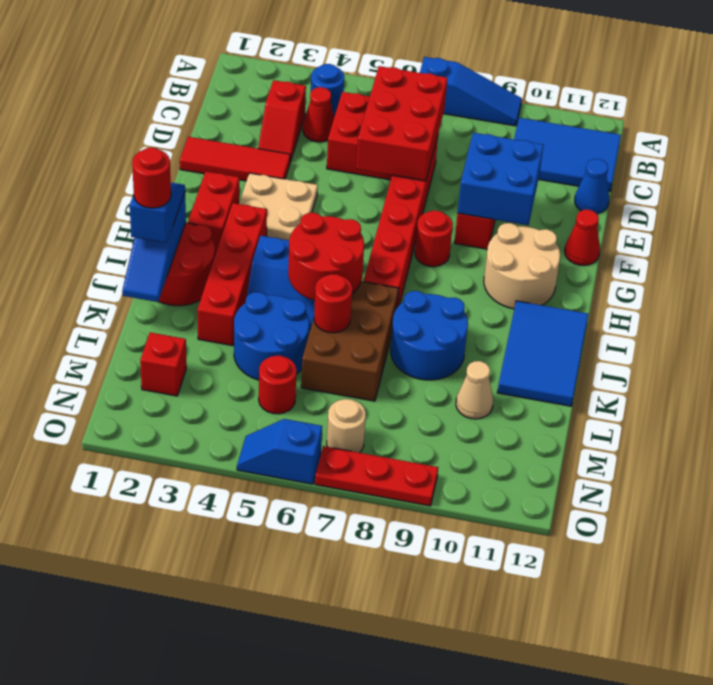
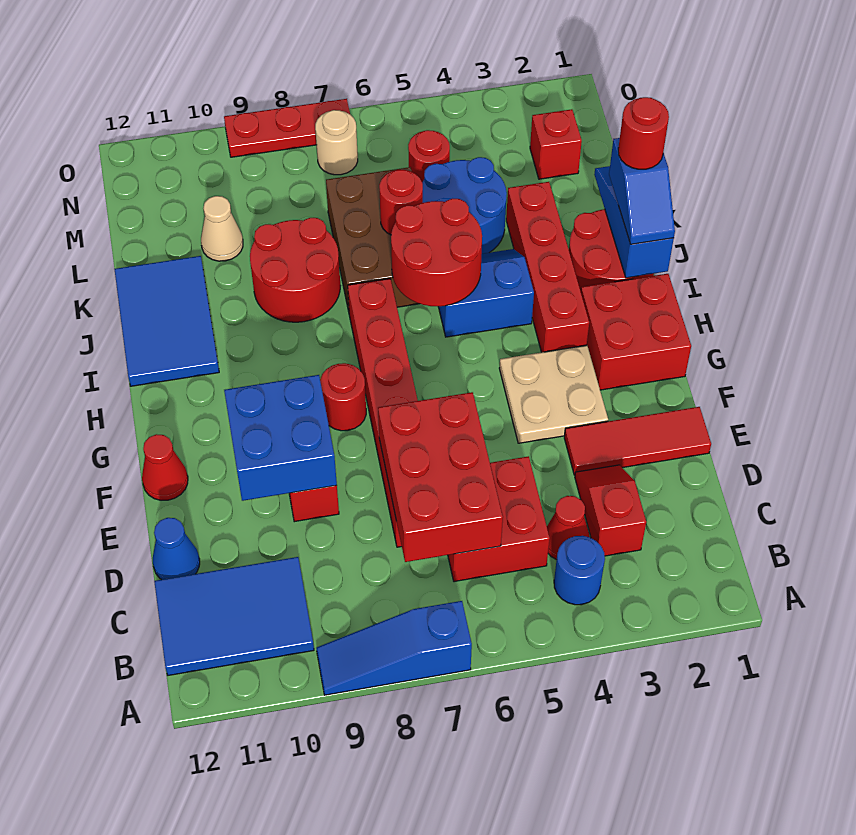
red 1x2 brick [188,172,239,255] -> red 2x2 brick [581,274,691,390]
tan 2x2 round brick [484,223,560,309] -> none
blue 2x2 round brick [391,291,468,380] -> red 2x2 round brick [250,218,340,322]
blue 1x2 slope [237,419,322,484] -> none

